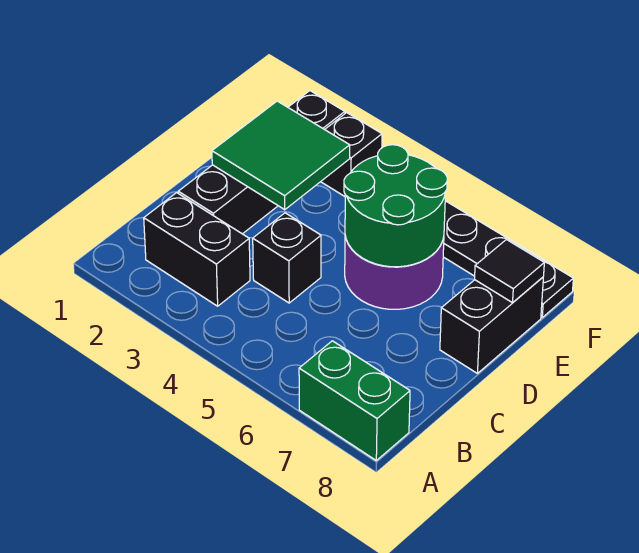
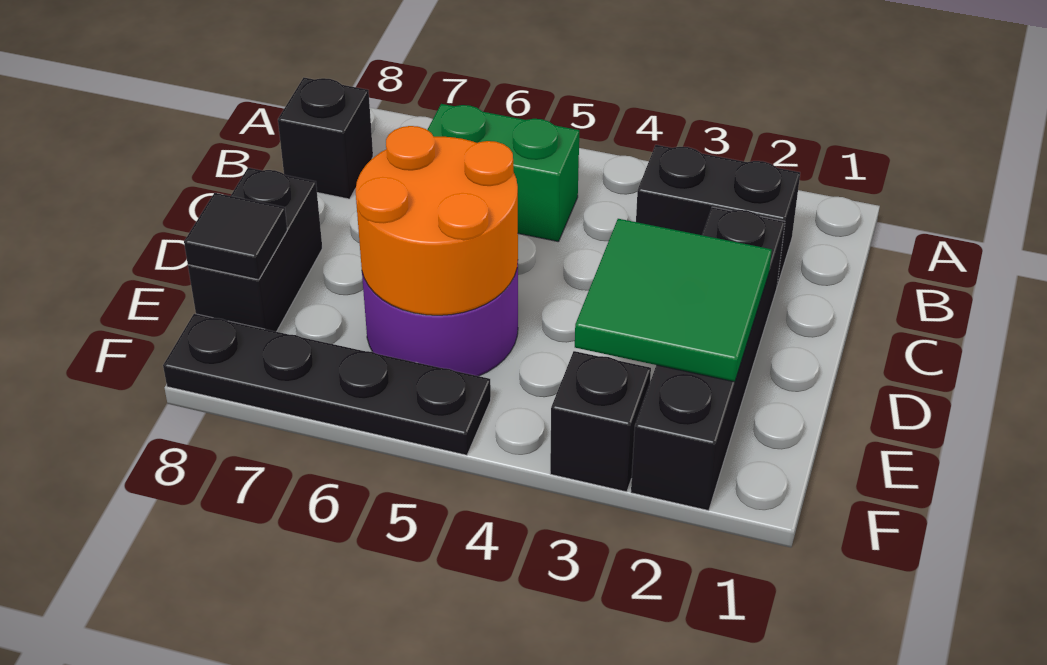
green 1x2 brick [299,341,410,460] -> green 1x2 brick moved to [427,104,579,242]
black 1x1 brick [253,213,321,303] -> black 1x1 brick moved to [278,78,373,199]
green 2x2 round brick [344,145,447,267] -> orange 2x2 round brick [355,126,518,315]

